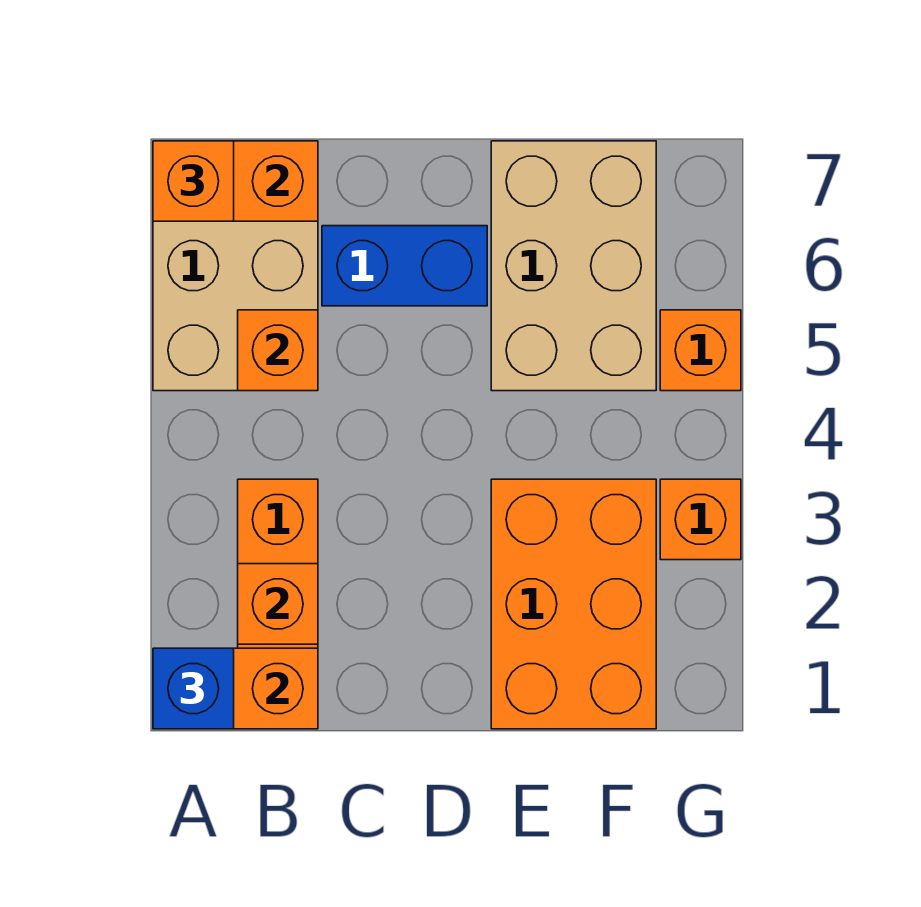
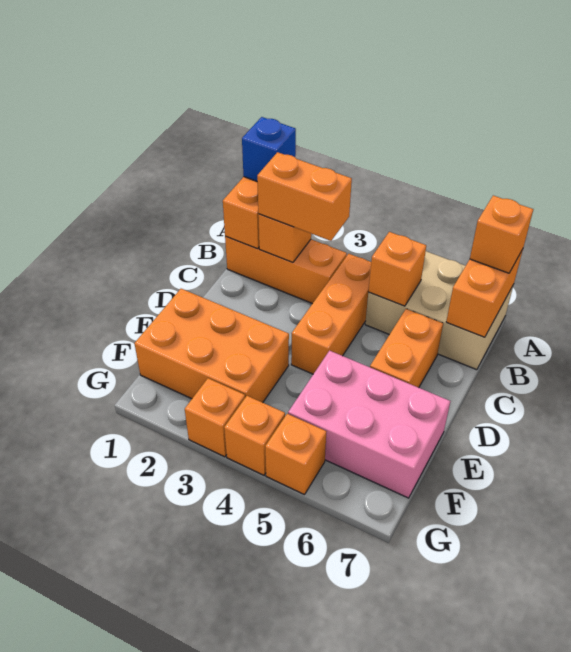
none -> orange 1x2 brick [257,152,352,241]
none -> orange 1x3 brick [291,254,371,374]
blue 1x2 brick [322,226,487,306] -> orange 1x2 brick [370,309,443,388]
tan 2x3 brick [491,141,656,391] -> pink 2x3 brick [288,351,450,498]
none -> orange 1x1 brick [224,396,285,475]

